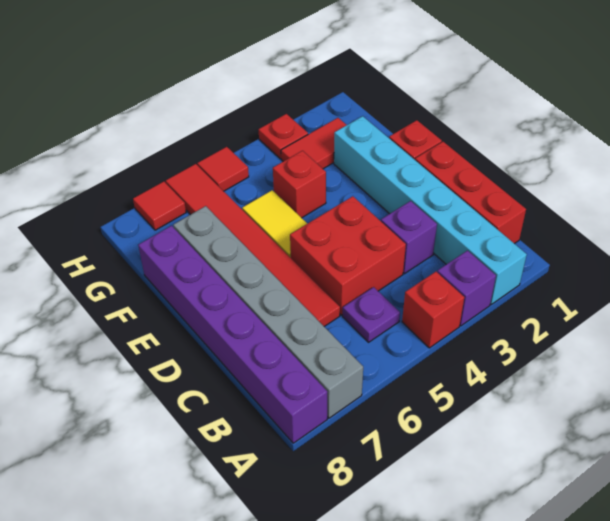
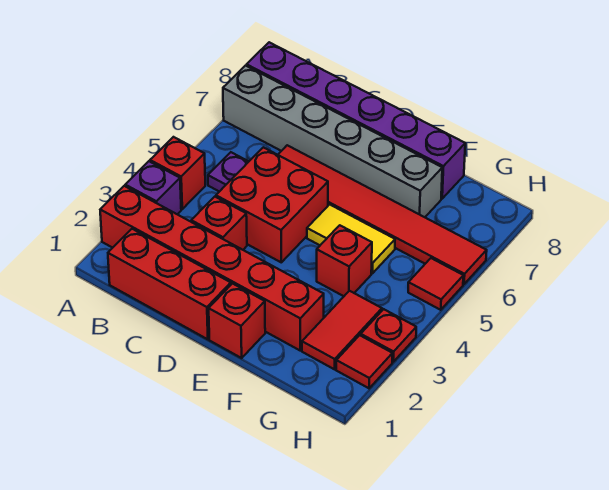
cyan 1x6 brick [334,116,527,304] -> red 1x6 brick [100,186,324,350]
purple 1x1 brick [381,201,437,274] -> red 1x1 brick [191,197,247,250]
red 1x1 tile [133,182,186,230] -> red 1x1 tile moved to [336,335,393,388]

